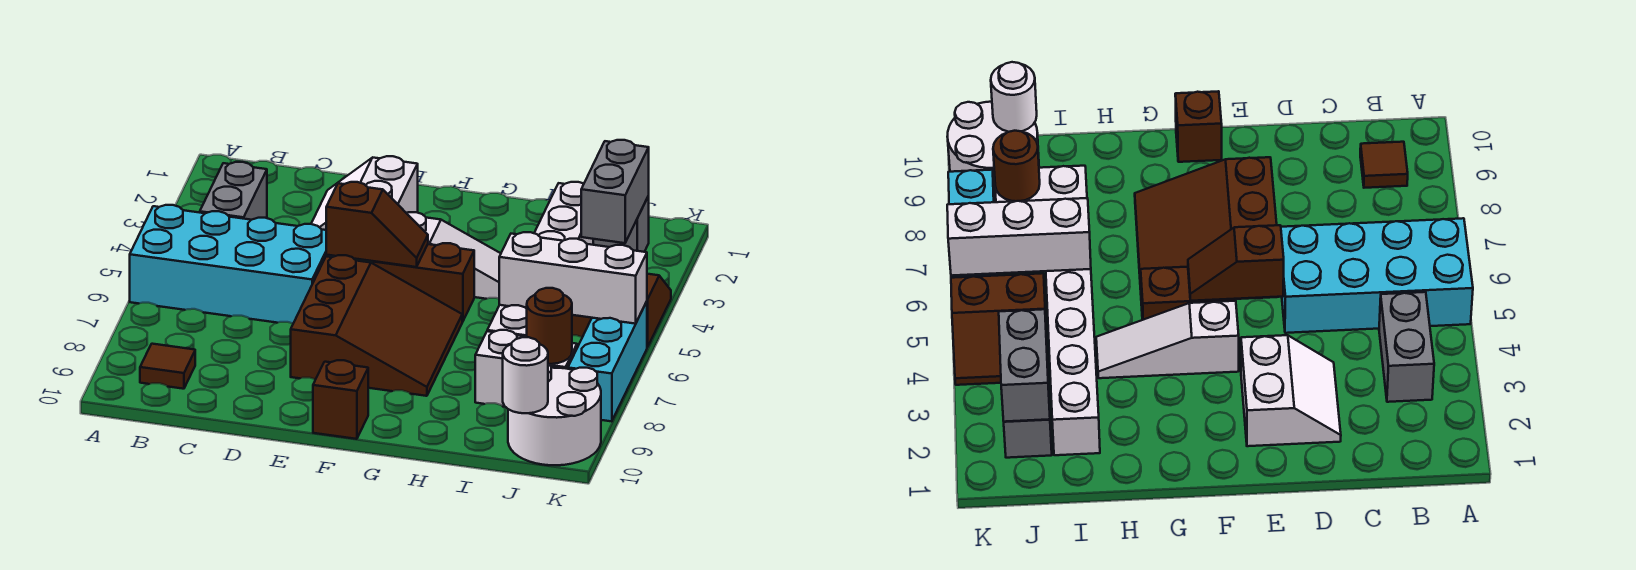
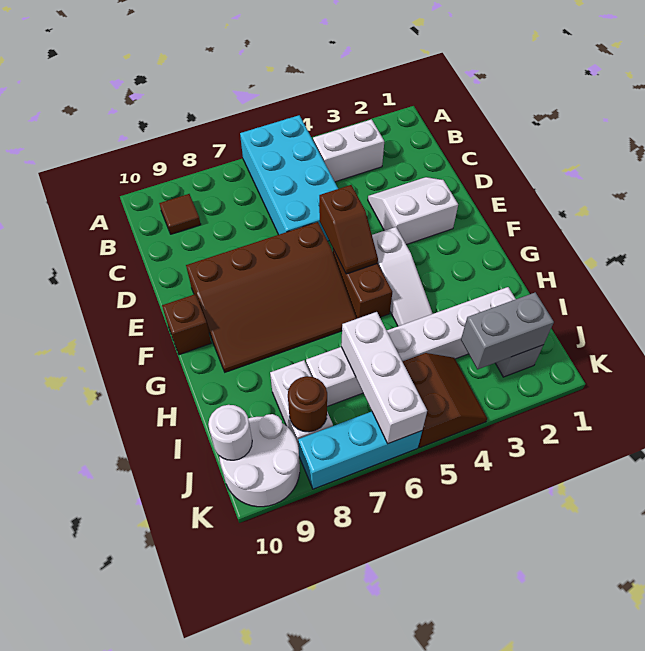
grey 1x2 brick [200,162,267,220] -> white 1x2 brick [313,119,384,182]
brown 3x3 slope [291,255,462,396] -> brown 3x4 slope [186,222,357,372]

